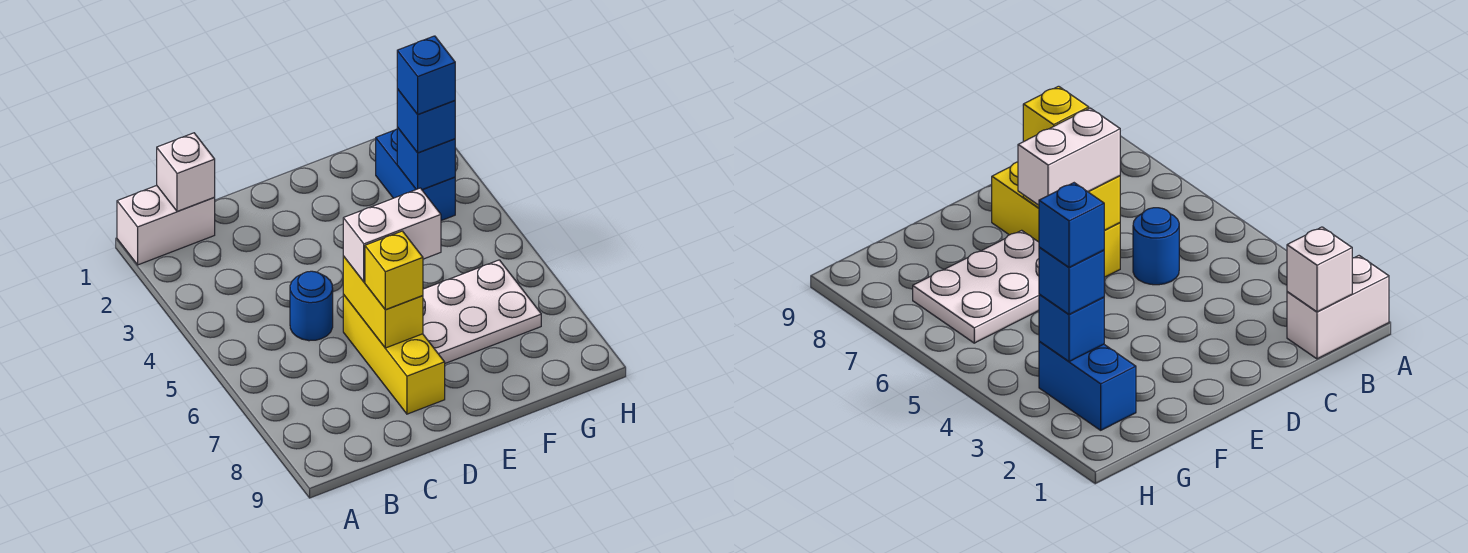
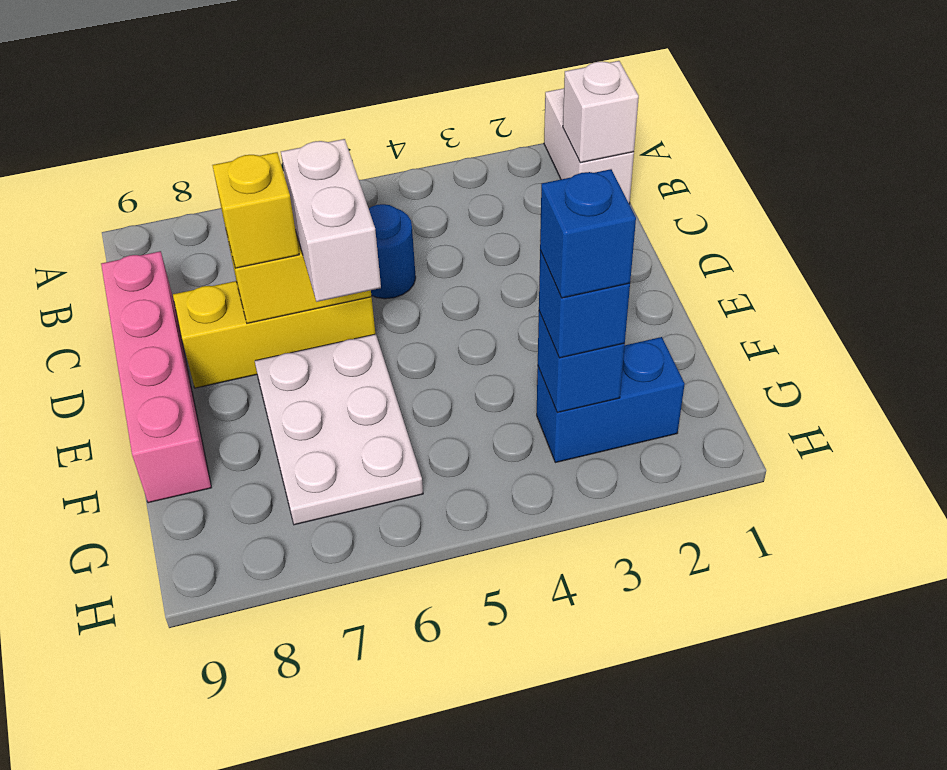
none -> pink 1x4 brick [101,251,212,503]

